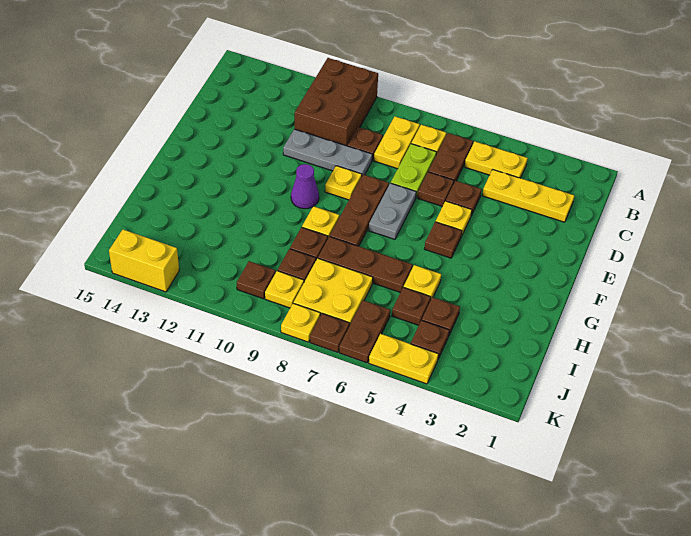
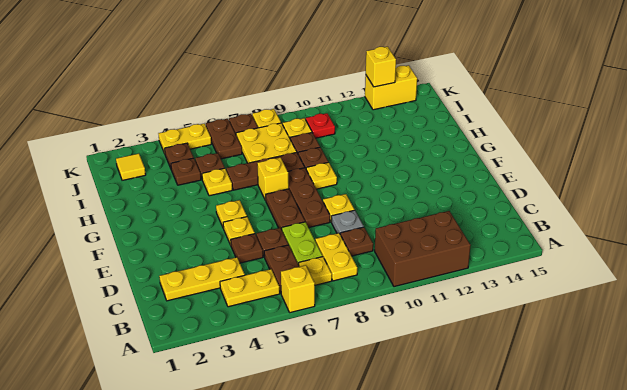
none -> yellow 1x1 brick [281,265,315,313]
brown 2x3 brick [295,58,378,146] -> brown 2x3 brick turned to [375,211,471,287]
grey 1x3 plate [283,129,372,175] -> grey 1x1 plate [332,210,364,234]
grey 1x2 plate [369,183,416,239] -> brown 1x2 plate [265,189,305,230]
brown 1x1 plate [425,222,462,258] -> yellow 1x1 plate [216,200,247,228]
purple 1x1 cone [291,164,319,209] -> none
none -> yellow 1x1 brick [257,158,289,200]
none -> yellow 1x1 tile [116,154,146,180]
brown 1x1 plate [237,261,276,299] -> red 1x1 plate [306,113,335,138]
none -> yellow 1x1 brick [366,47,396,87]

